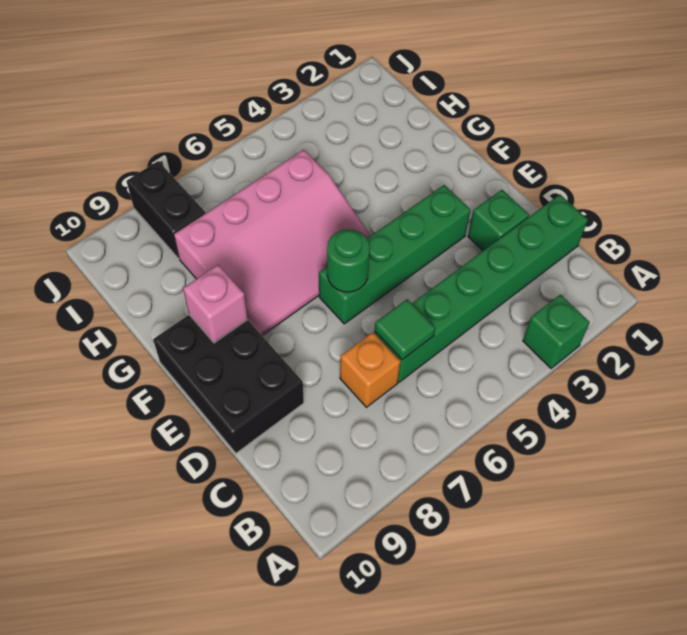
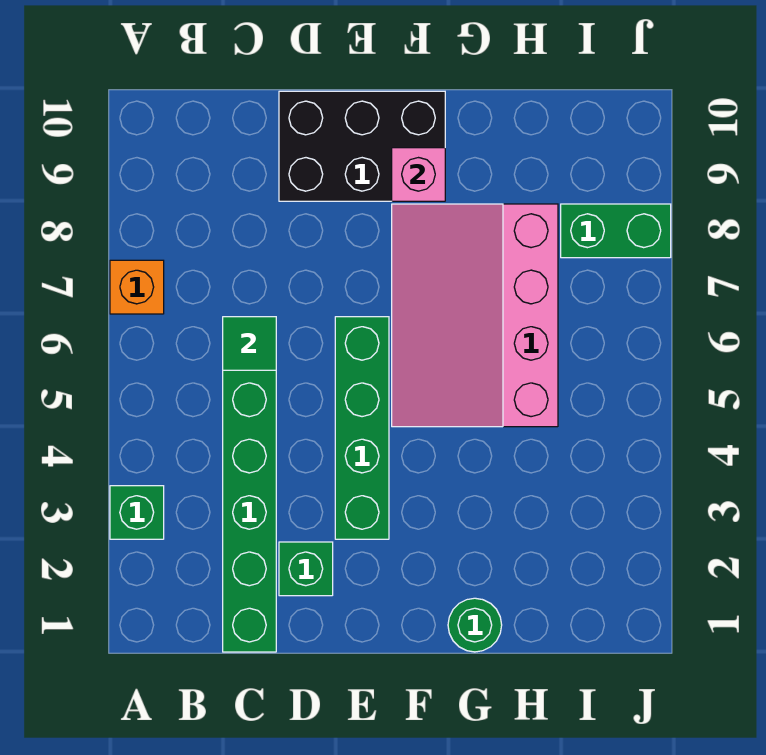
orange 1x1 brick [340,332,401,407] -> orange 1x1 brick moved to [110,260,164,314]
green 1x1 round brick [327,229,370,292] -> green 1x1 round brick moved to [448,598,502,652]
black 1x2 brick [126,161,205,259] -> green 1x2 brick [561,204,671,258]

